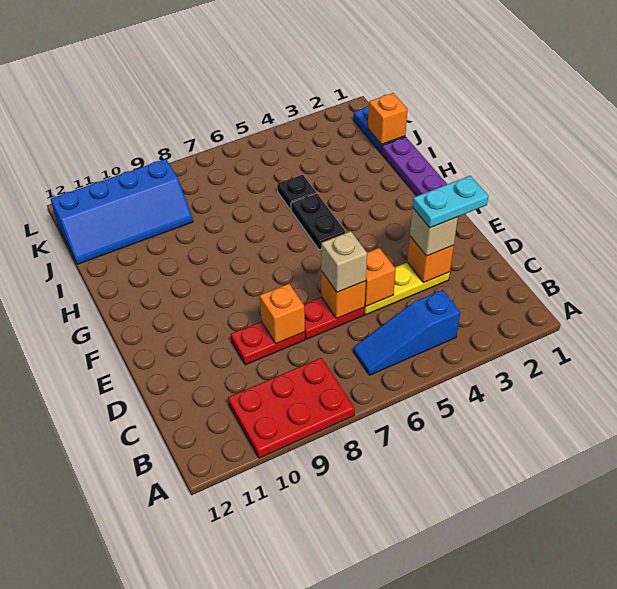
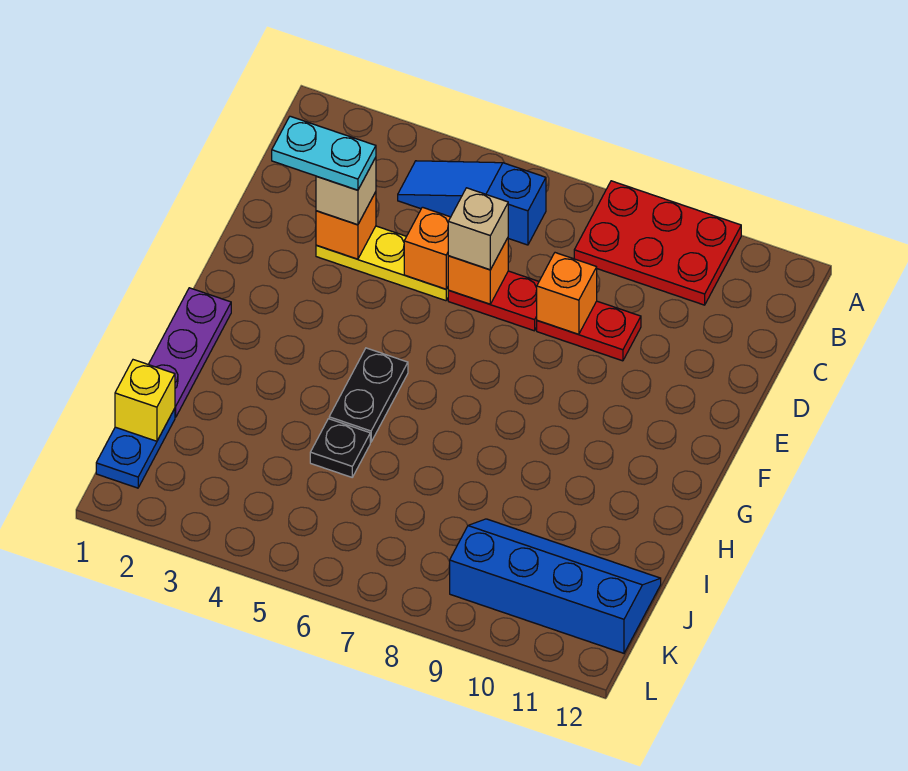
blue 1x3 slope [353,290,460,375] -> blue 1x3 slope turned to [398,161,546,245]
orange 1x1 brick [368,93,408,145] -> yellow 1x1 brick [115,360,175,441]

